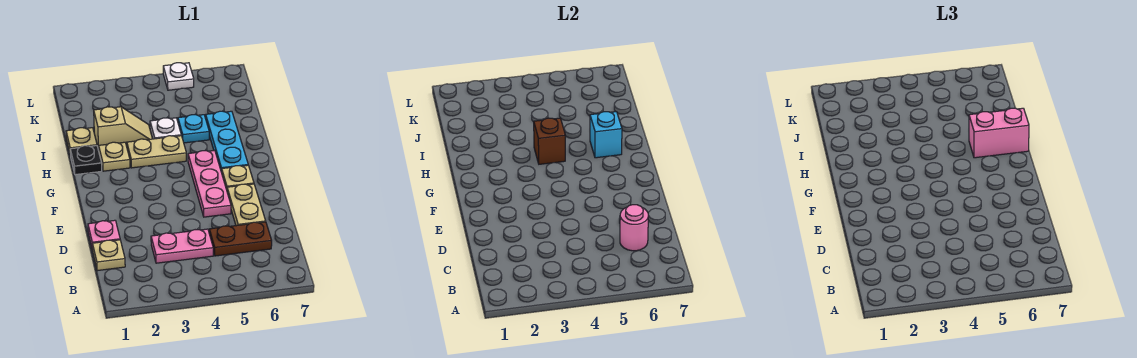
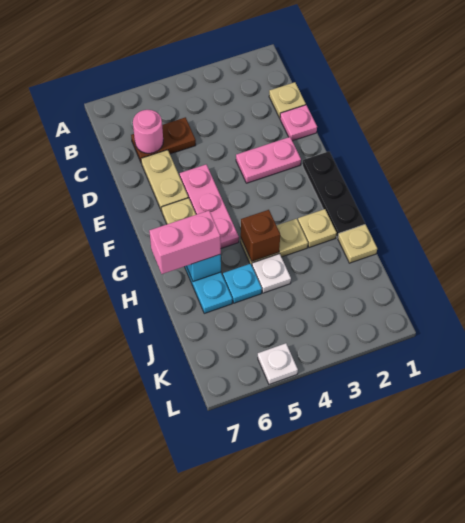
pink 1x2 plate [151,229,213,263] -> pink 1x2 plate moved to [236,137,301,183]
black 1x1 plate [70,146,102,175] -> black 1x3 plate [303,151,365,238]
tan 1x2 slope [94,107,153,150] -> none

